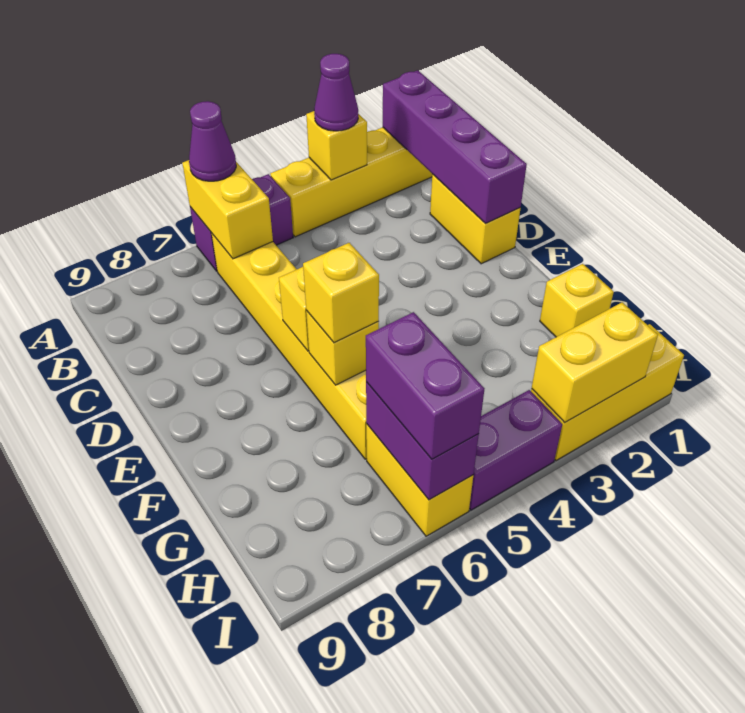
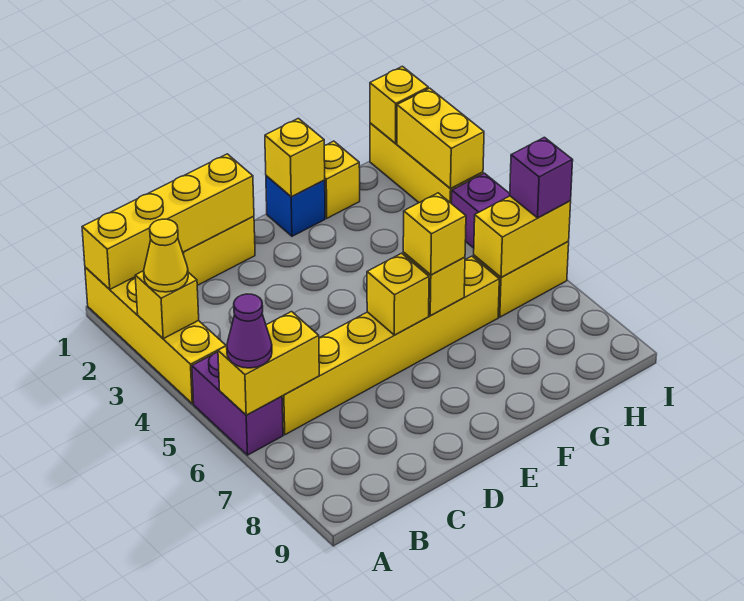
purple 1x4 brick [383,70,527,223] -> yellow 1x4 brick [82,154,254,289]
purple 1x1 cone [314,54,358,131] -> yellow 1x1 cone [144,219,188,292]
none -> blue 1x1 brick [266,176,325,236]
none -> yellow 1x1 brick [265,118,325,197]
purple 1x2 brick [366,382,479,500] -> yellow 1x2 brick [474,196,571,277]
purple 1x2 brick [366,312,484,459] -> purple 1x1 brick [510,137,573,218]
none -> yellow 1x1 brick [370,66,428,143]

